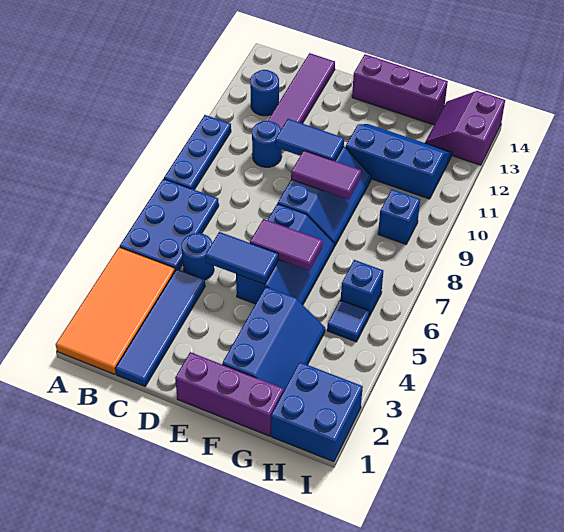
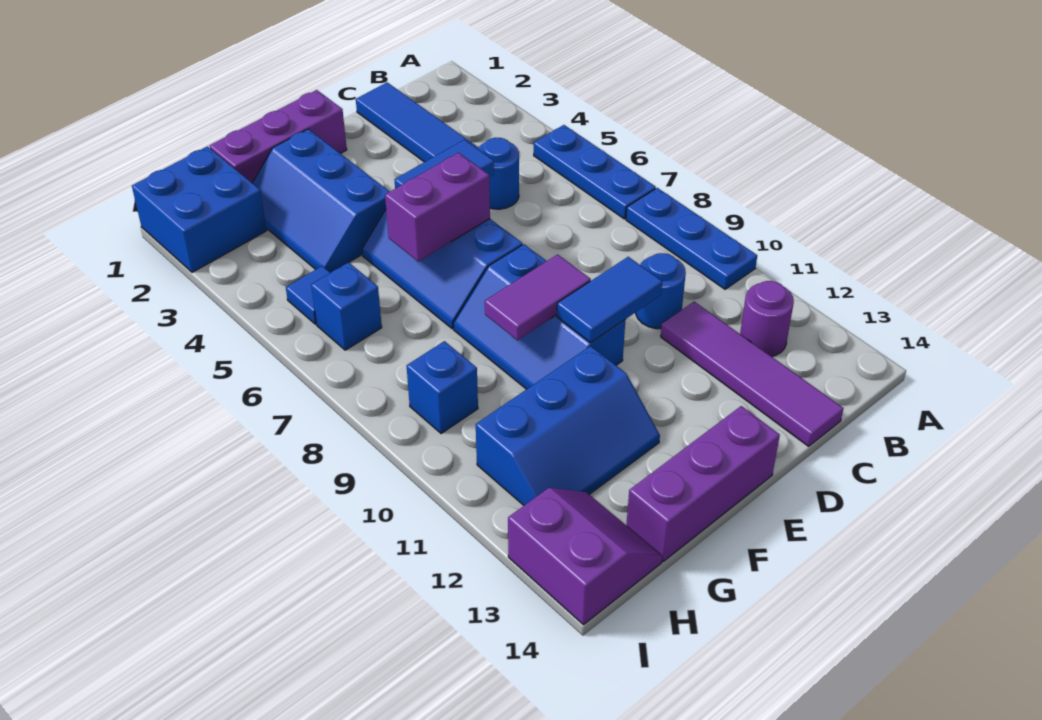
orange 2x4 tile [56,247,176,374] -> none
blue 2x3 plate [120,179,219,270] -> blue 1x3 plate [534,125,656,219]
blue 1x1 round brick [250,70,279,116] -> purple 1x1 round brick [740,281,794,357]
purple 1x2 tile [250,219,322,271] -> purple 1x2 brick [385,153,490,261]

